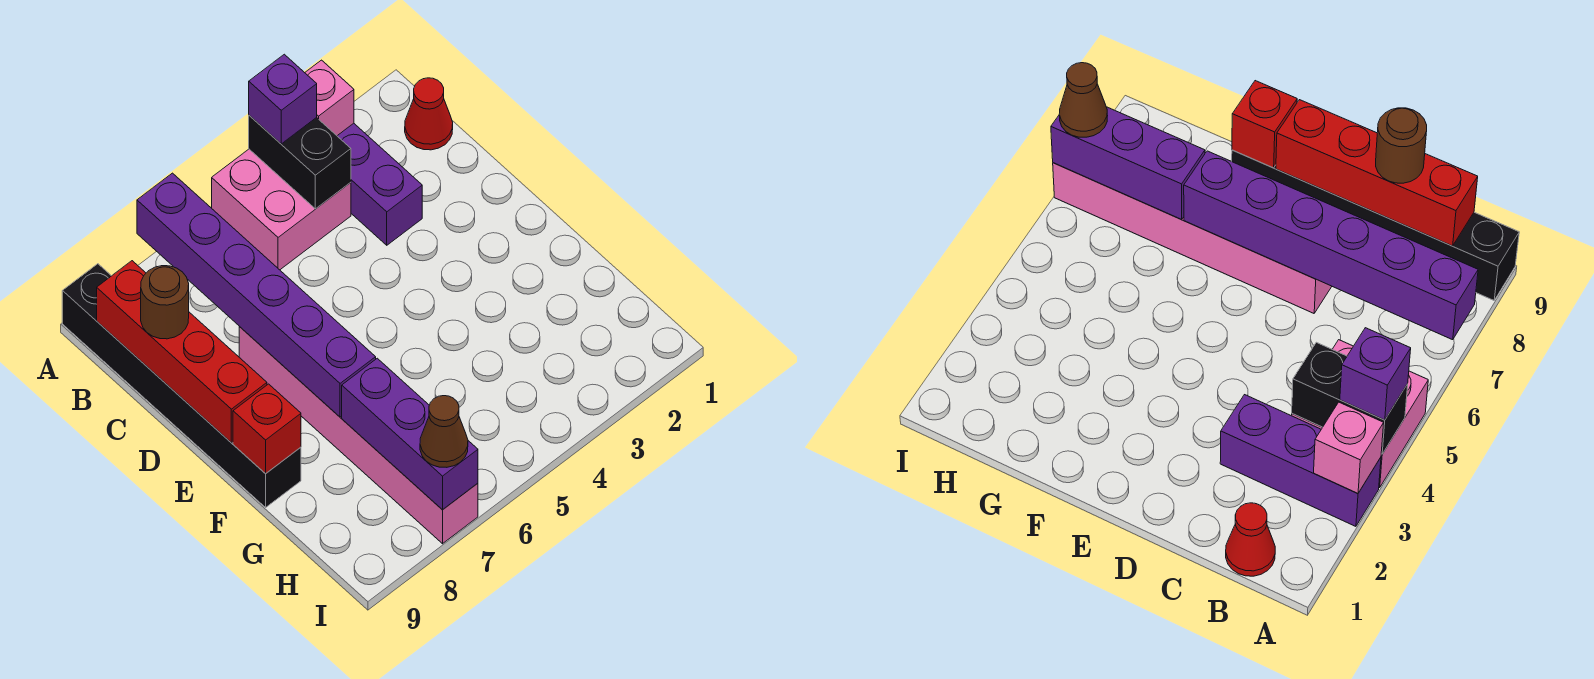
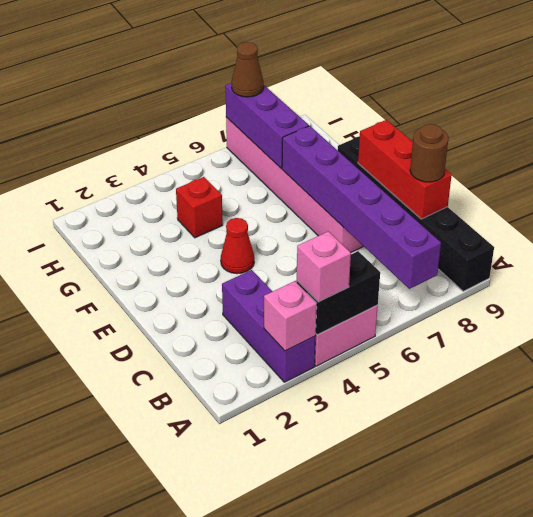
black 1x2 brick [249,115,351,209] -> black 1x2 brick turned to [296,251,380,335]
purple 1x1 brick [249,54,317,144] -> pink 1x1 brick [297,231,351,302]
red 1x1 cone [405,78,453,150] -> red 1x1 cone moved to [221,218,254,274]
red 1x4 brick [97,261,267,443] -> red 1x3 brick [358,120,452,219]
red 1x1 brick [233,384,301,474] -> red 1x1 brick moved to [176,177,223,238]

